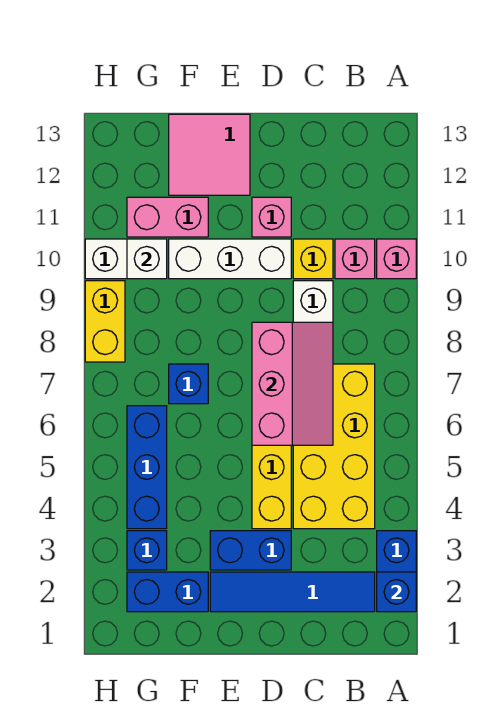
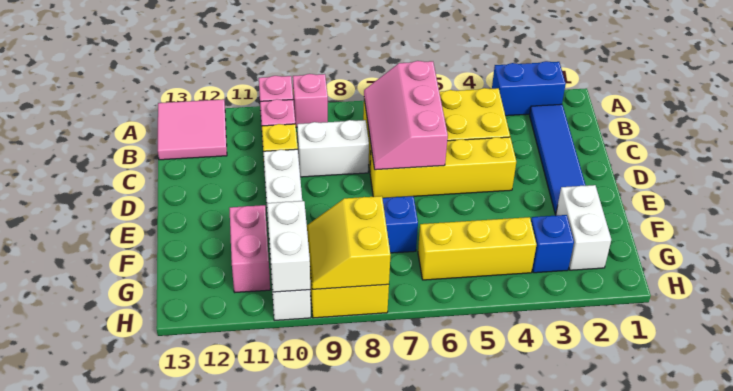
blue 1x1 brick [377,572,416,612] -> none
pink 2x3 slope [252,322,333,445] -> pink 2x3 slope turned to [364,61,448,170]
blue 1x2 brick [210,531,291,570] -> none
pink 1x1 brick [252,197,291,237] -> pink 1x1 brick moved to [293,74,328,127]
pink 2x2 tile [169,114,250,195] -> pink 2x2 tile moved to [158,99,227,160]
blue 1x2 brick [127,572,208,612] -> white 1x2 brick [556,185,611,270]
blue 1x3 brick [127,406,167,529] -> yellow 1x3 brick [418,217,537,280]
none -> yellow 2x2 slope [307,196,391,289]
white 1x1 brick [127,239,167,279] -> white 1x2 brick [267,201,310,292]

